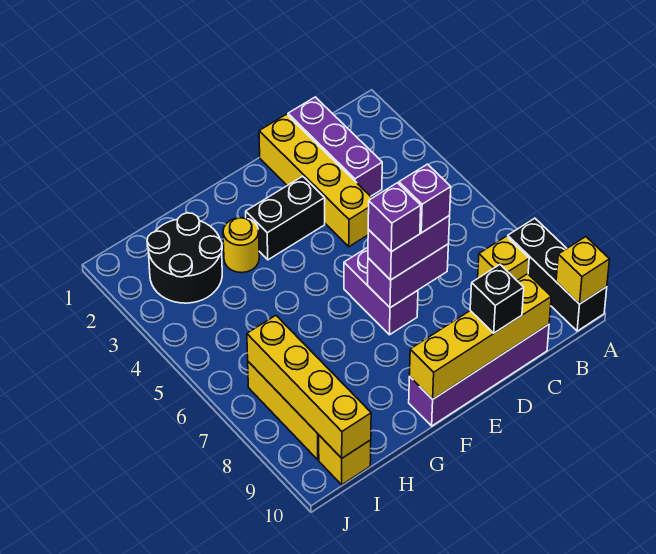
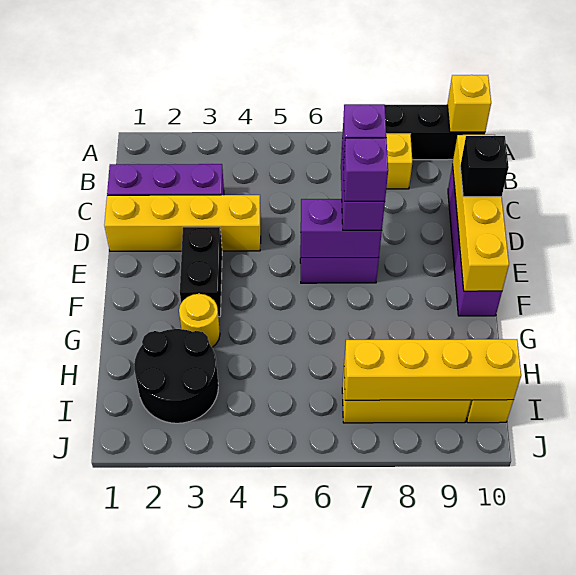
purple 1x2 brick [368,244,448,308] -> purple 1x2 brick turned to [301,199,382,258]

